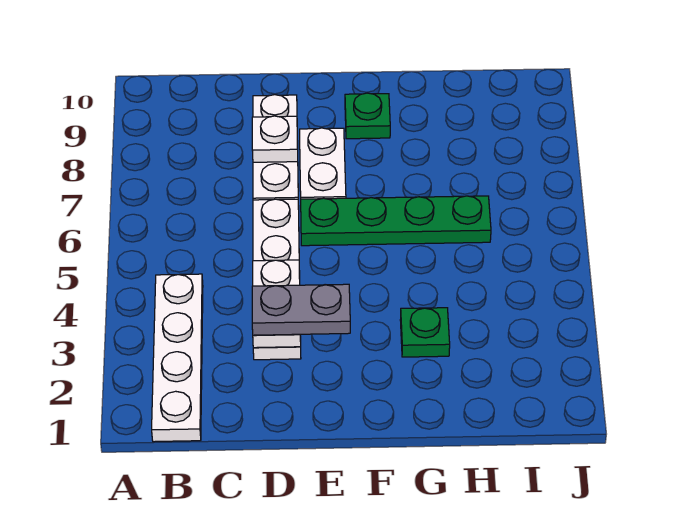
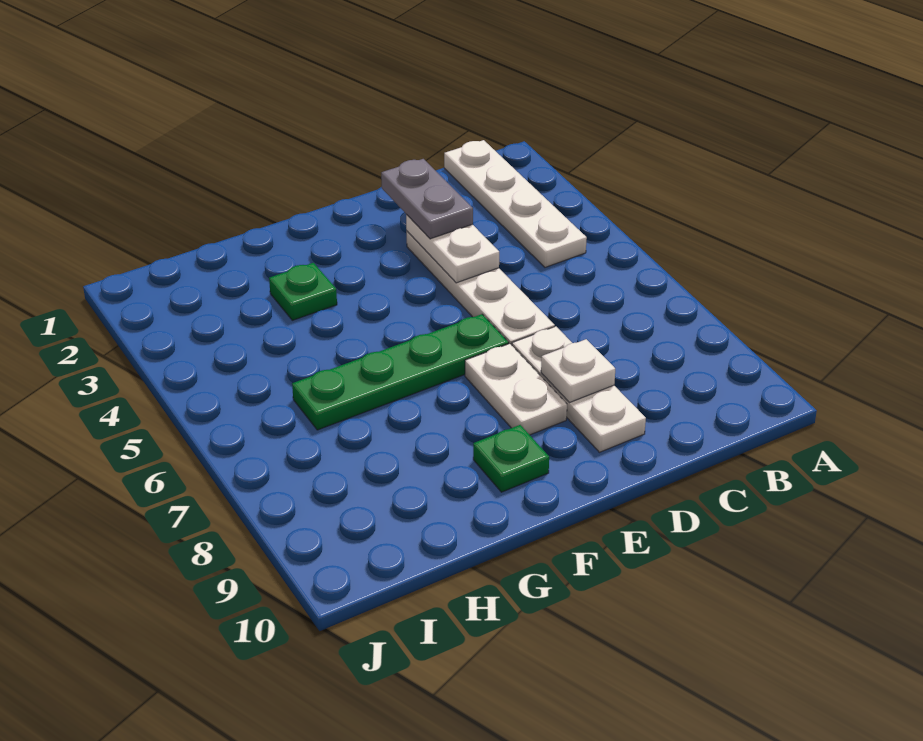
grey 1x2 plate [252,284,350,335] -> grey 1x2 plate turned to [381,159,473,239]

